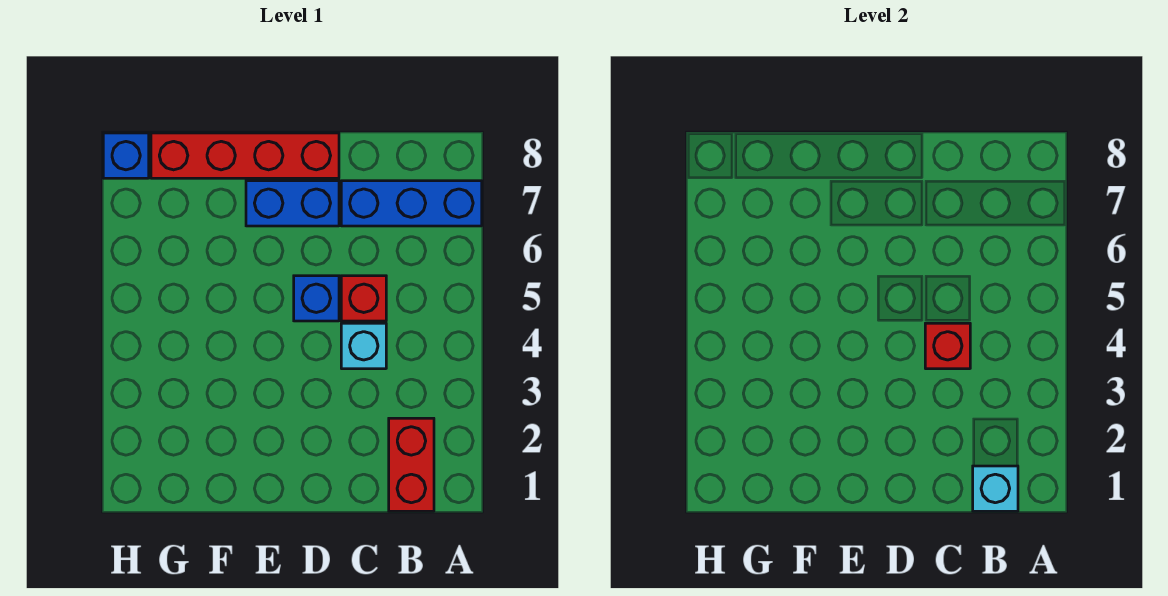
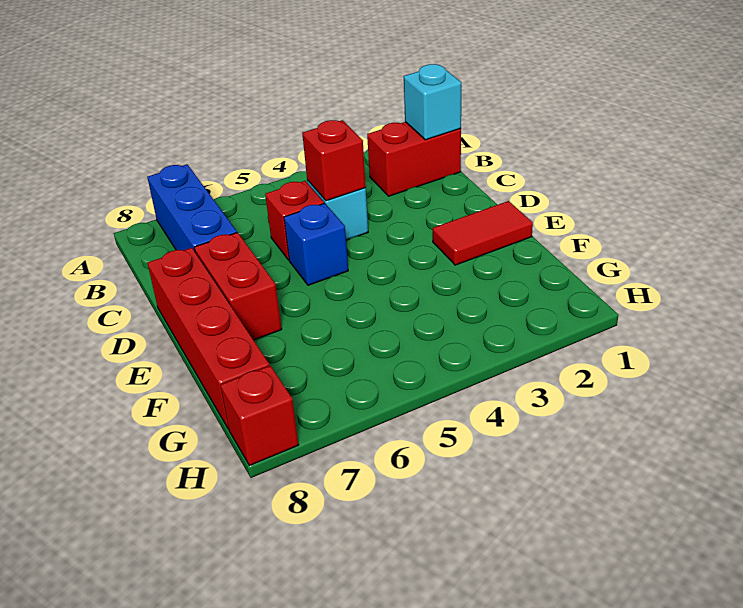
blue 1x2 brick [246,181,339,226] -> red 1x2 brick [194,232,282,340]
none -> red 1x2 tile [433,201,533,265]
blue 1x1 brick [103,133,149,178] -> red 1x1 brick [220,365,299,465]

